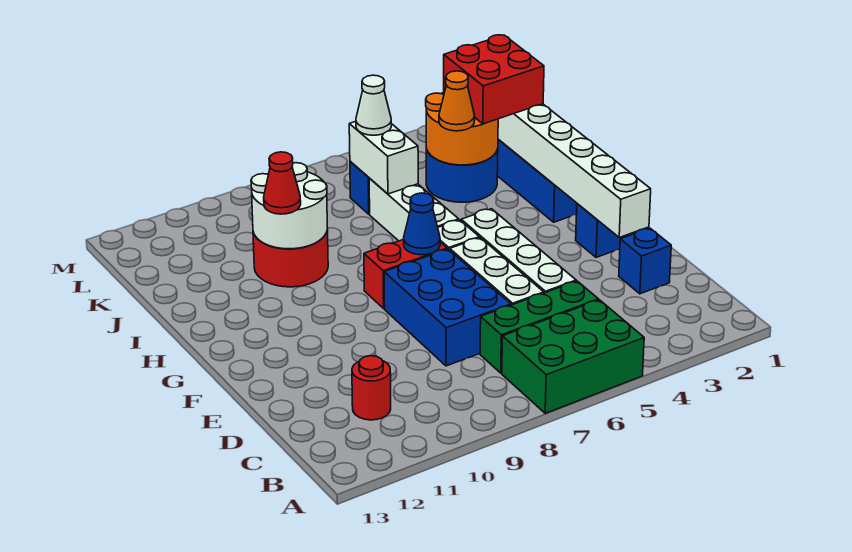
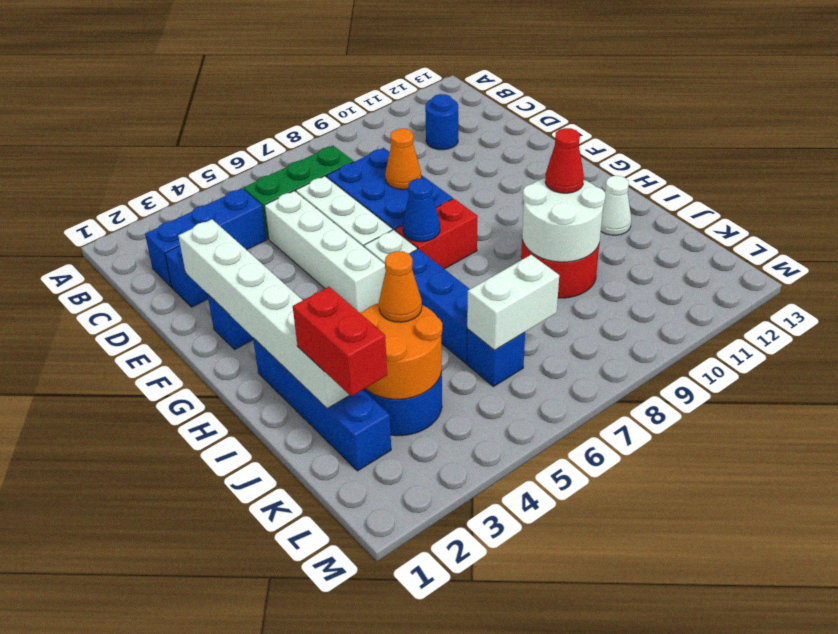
green 2x3 brick [502,300,644,413] -> none
none -> blue 1x3 brick [145,188,266,287]
red 1x1 round brick [352,356,391,420] -> blue 1x1 round brick [425,94,458,150]
none -> orange 1x1 cone [385,129,421,189]
white 1x3 brick [369,178,459,241] -> blue 1x3 brick [409,249,470,363]
red 2x2 brick [444,35,544,124] -> red 1x2 brick [293,287,387,396]
white 1x2 brick [349,121,418,194] -> white 1x2 brick turned to [467,255,559,350]
white 1x1 cone [356,75,391,135] -> white 1x1 cone moved to [601,176,631,235]

